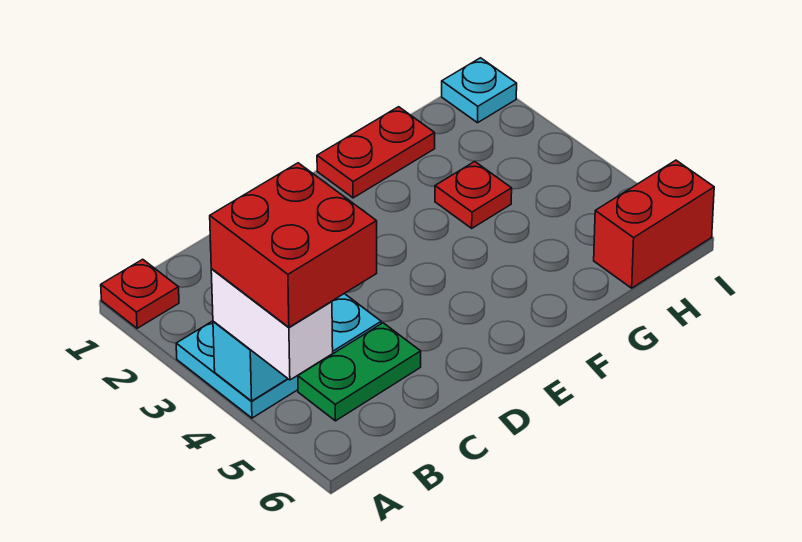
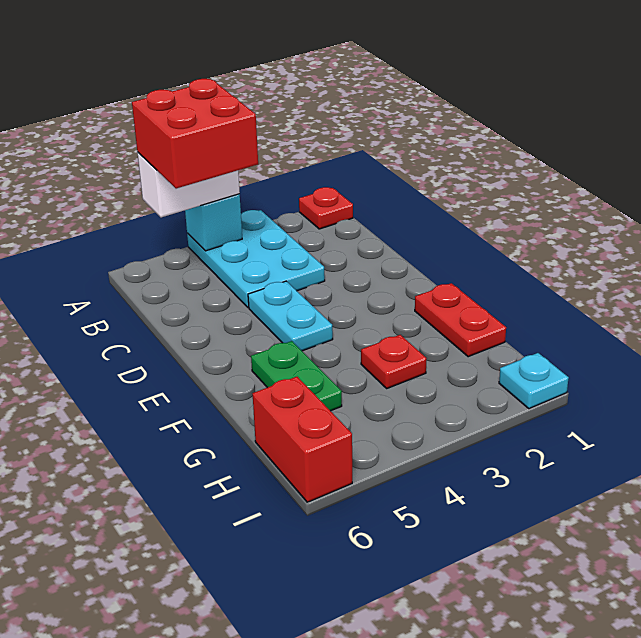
green 1x2 plate [298,323,421,421] -> green 1x2 plate moved to [251,341,342,411]
none -> cyan 1x2 plate [248,281,333,351]

